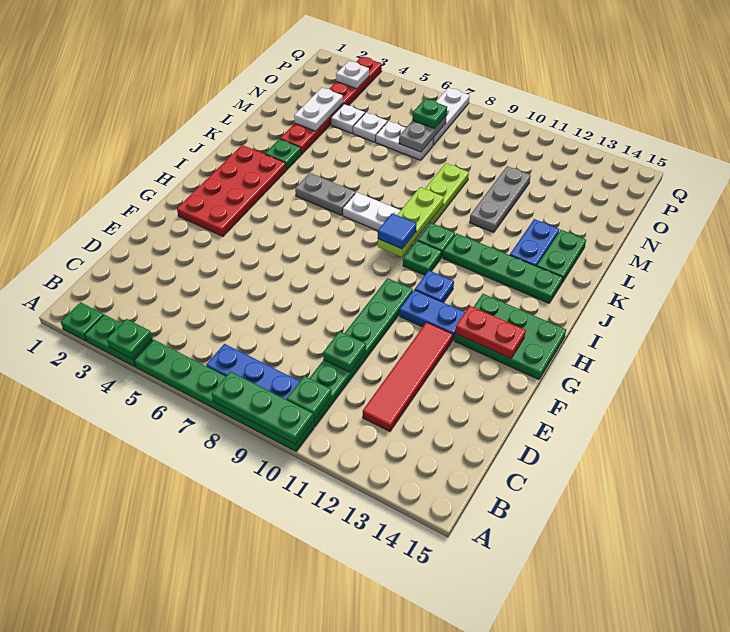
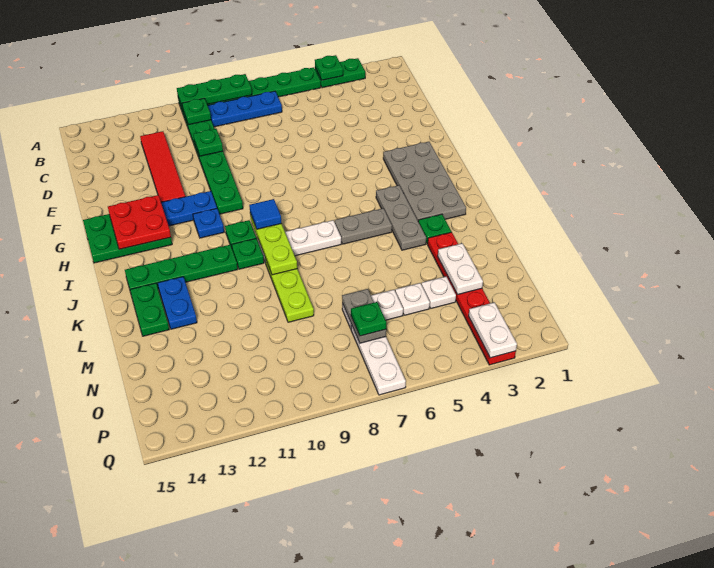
green 1x1 plate [61,302,103,341] -> none
red 2x4 plate [177,145,286,236] -> grey 2x4 plate [383,142,466,221]
red 1x2 plate [455,306,526,358] -> red 2x2 plate [108,195,171,249]
grey 1x3 plate [470,166,531,233] -> grey 1x3 plate moved to [376,185,426,250]
white 1x1 plate [336,61,369,89] -> white 1x2 plate [469,302,517,358]

